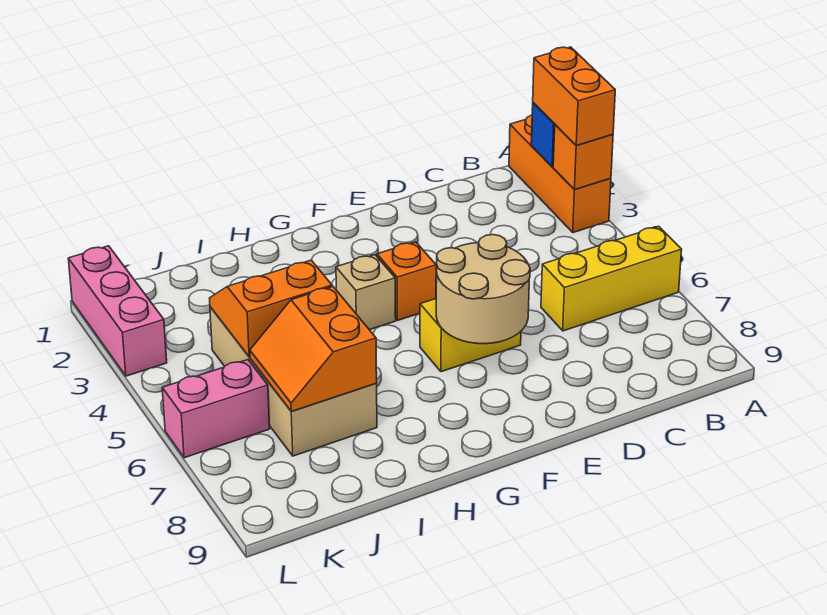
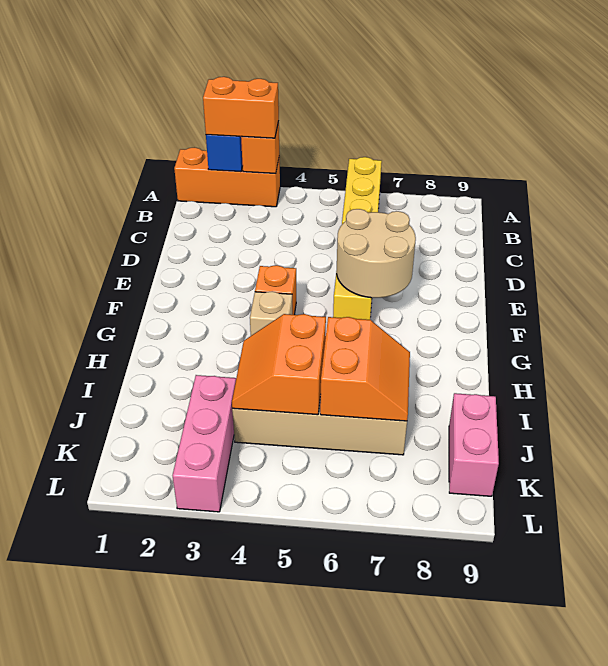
orange 2x2 slope [250,286,377,411] -> orange 2x2 slope turned to [320,317,410,421]
pink 1x2 brick [162,360,270,458] -> pink 1x2 brick moved to [449,393,499,496]
pink 1x3 brick [68,246,167,376] -> pink 1x3 brick turned to [173,375,236,512]

